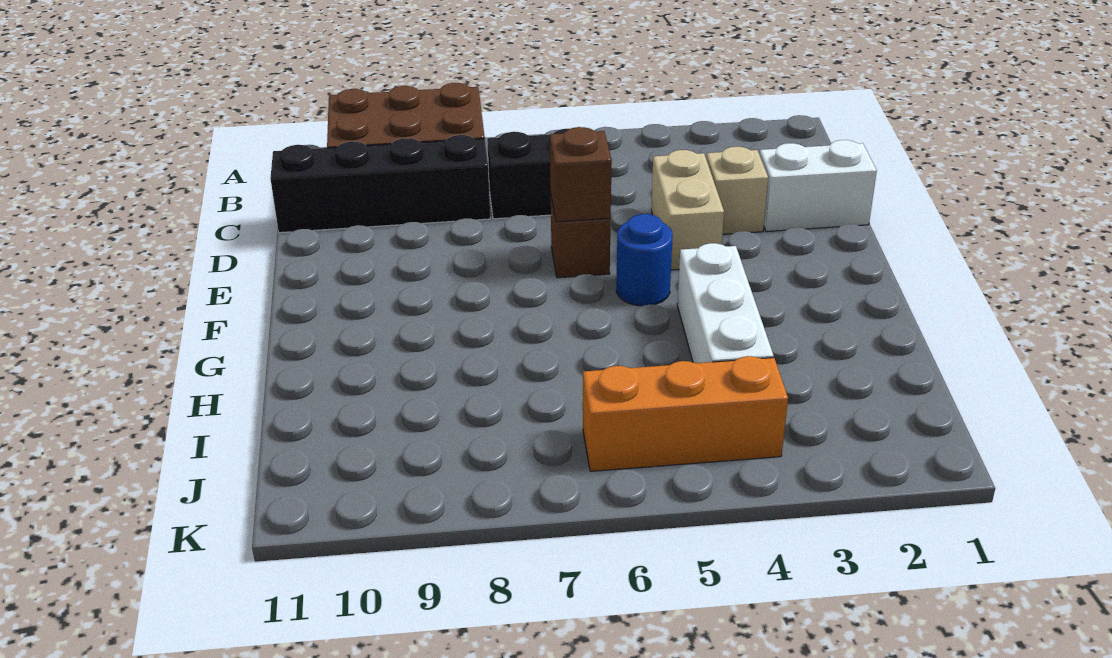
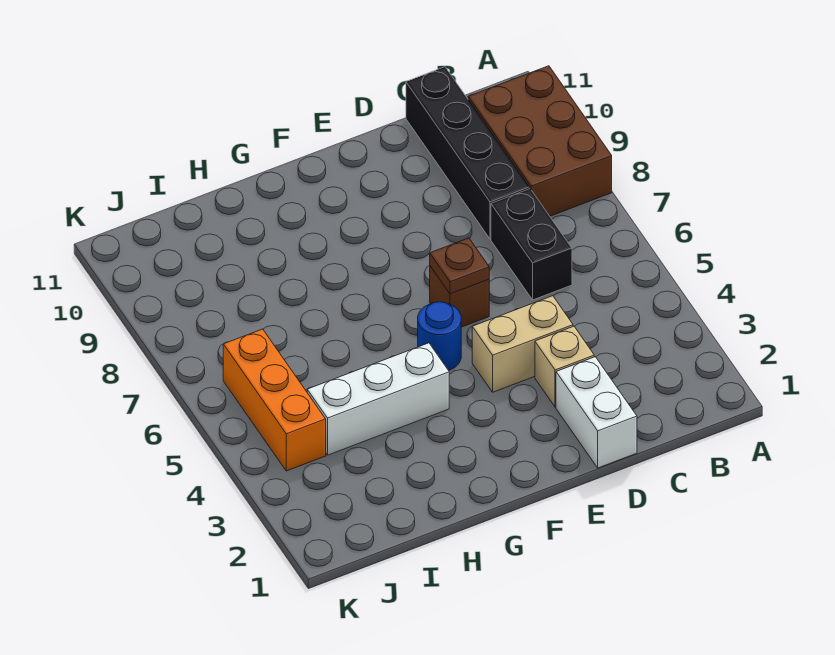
brown 1x1 brick [550,127,612,222] -> brown 1x1 plate [430,238,489,294]

